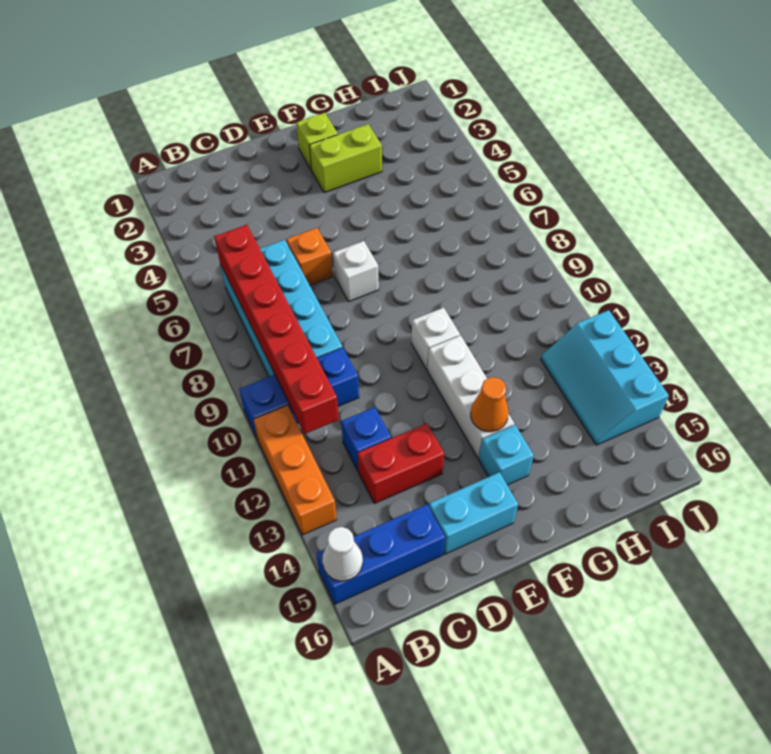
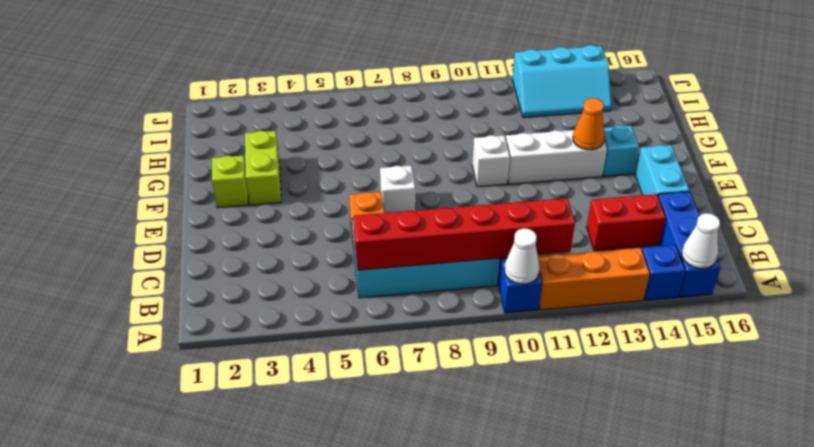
none -> white 1x1 cone [504,228,540,284]
blue 1x1 brick [341,407,391,472] -> blue 1x1 brick moved to [642,245,685,301]
red 1x2 brick [358,424,444,503] -> red 1x2 brick turned to [587,194,666,251]

